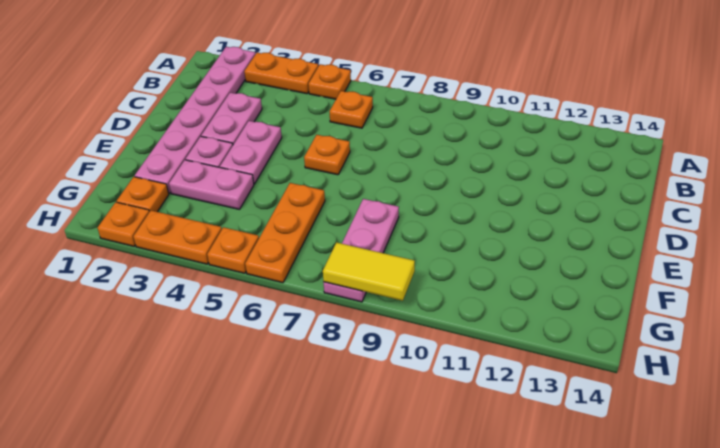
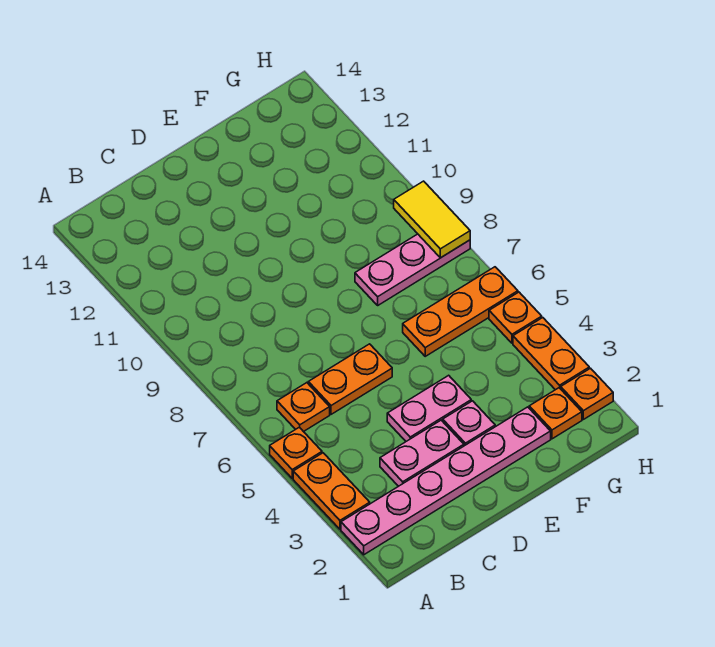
orange 1x1 plate [304,135,350,175] -> orange 1x2 plate [308,344,392,414]
pink 1x2 plate [169,160,254,209] -> none

